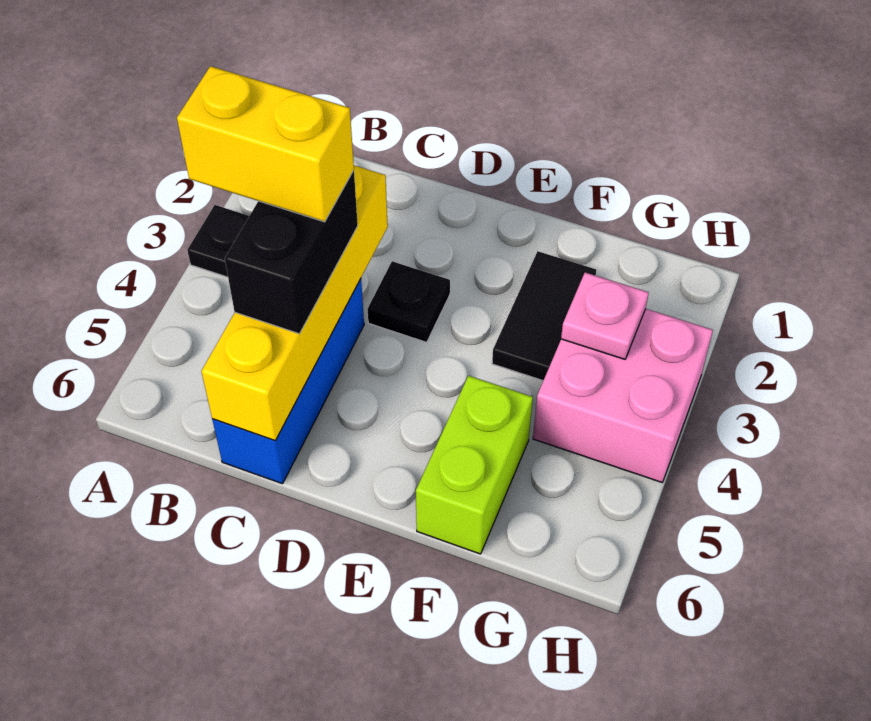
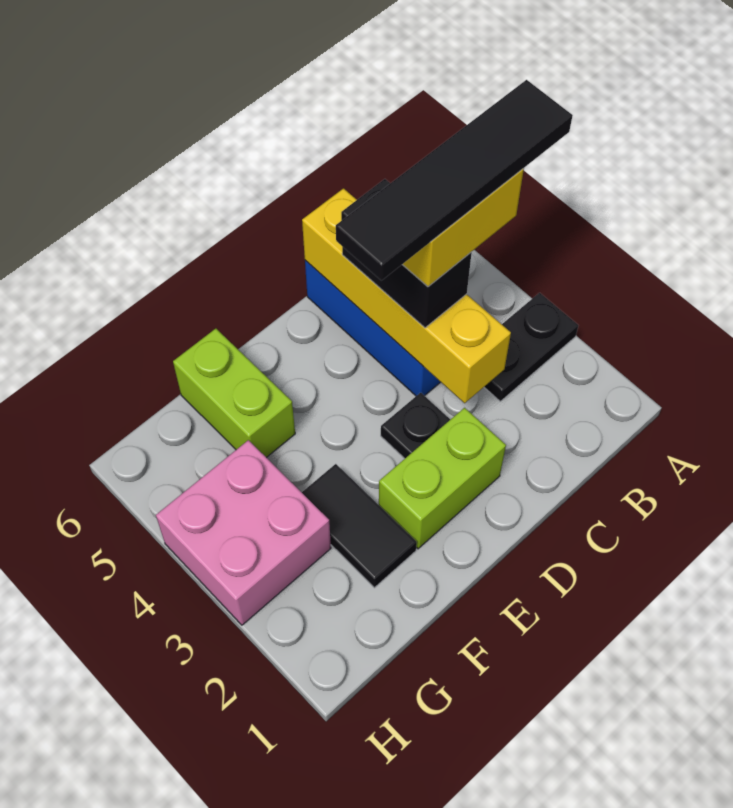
none -> black 1x4 tile [336,80,573,280]
none -> lime 1x2 brick [379,408,506,549]
pink 1x1 plate [561,272,649,359] -> none

